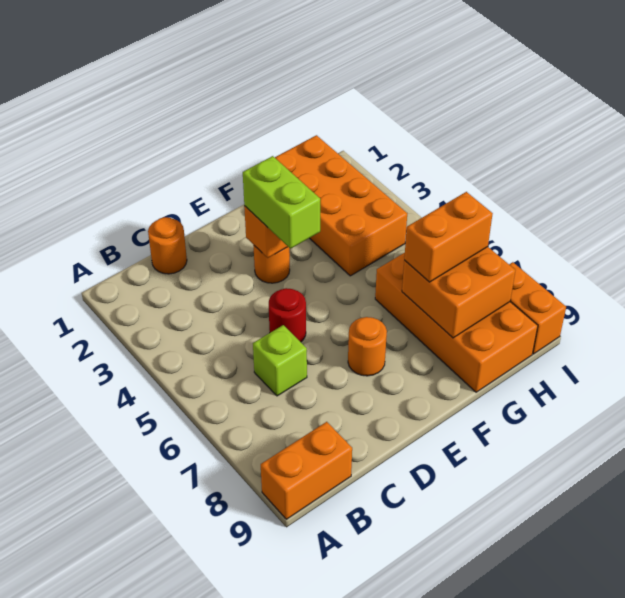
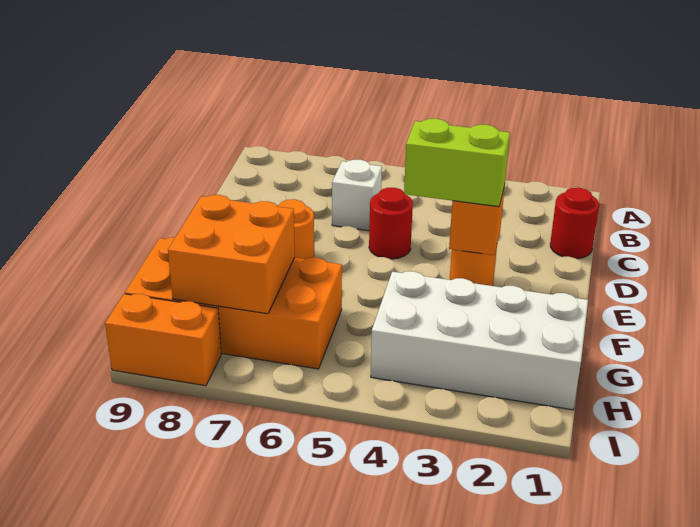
orange 1x2 brick [261,422,352,519] -> none
orange 1x1 round brick [148,217,187,274] -> red 1x1 round brick [550,187,599,259]
lime 1x1 brick [253,325,307,396] -> white 1x1 brick [332,160,382,231]
orange 2x4 brick [275,135,407,276] -> white 2x4 brick [371,271,588,410]
orange 1x2 brick [404,192,493,282] -> none

